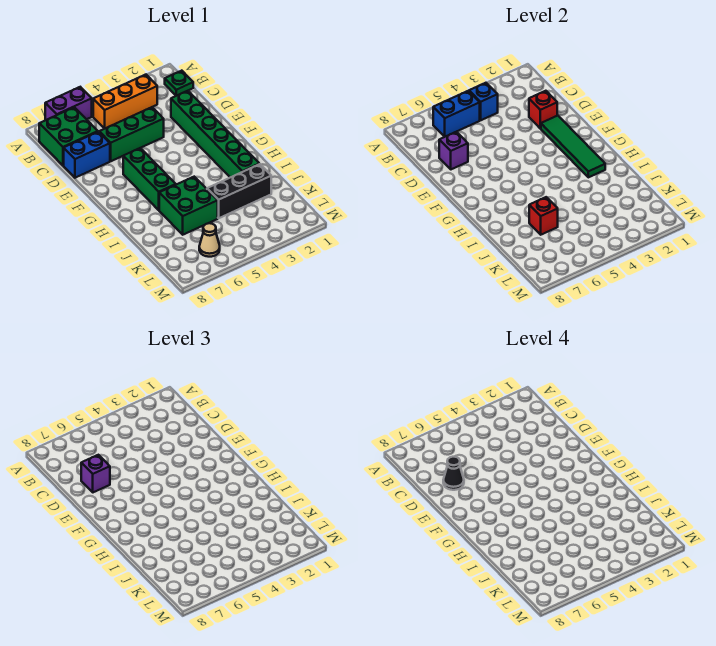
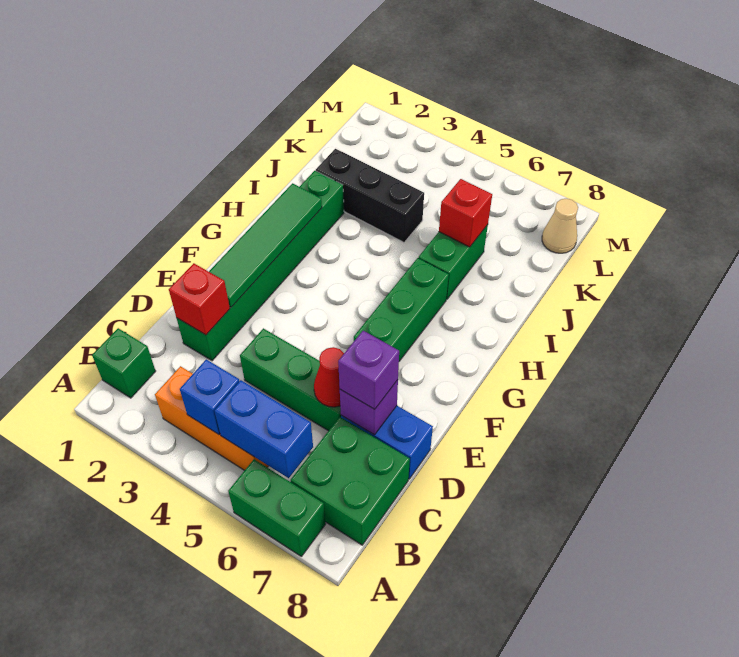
purple 1x2 brick [45,87,92,120] -> green 1x2 brick [228,459,325,556]
green 1x1 plate [165,71,193,96] -> green 1x1 brick [92,328,156,398]
none -> red 1x1 cone [314,347,344,407]
black 1x1 cone [443,457,464,490] -> none
green 2x2 brick [159,177,218,235] -> green 1x2 brick [419,225,488,299]
tan 1x1 cone [199,223,220,257] -> tan 1x1 cone moved to [542,199,578,253]

